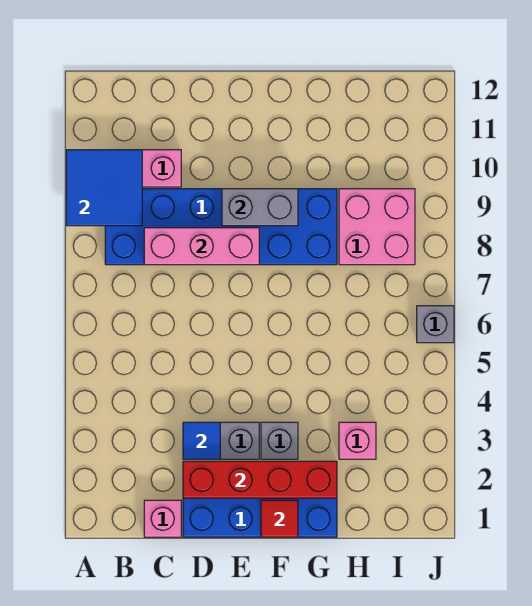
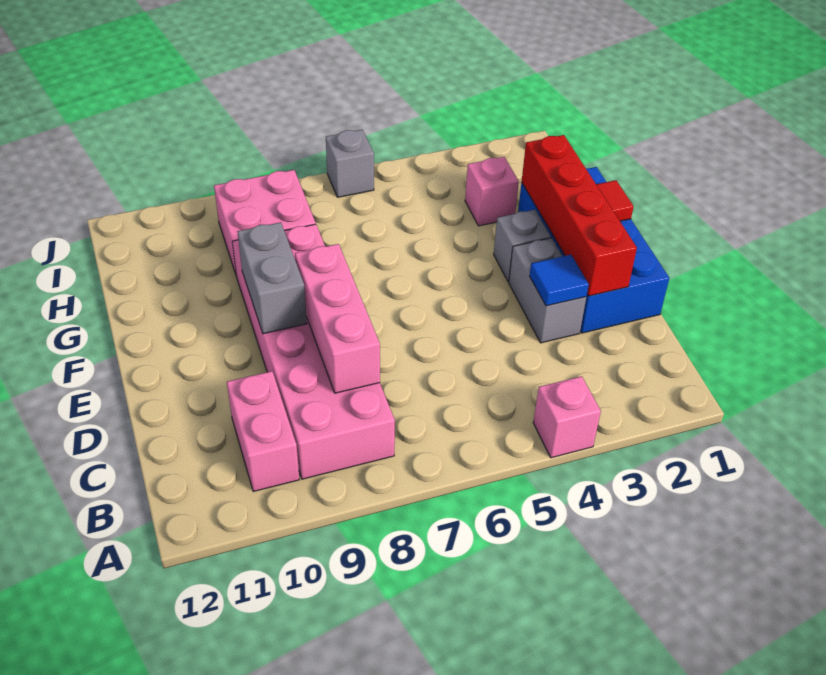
blue 2x2 tile [66,150,142,226] -> none
blue 2x6 brick [105,189,337,265] -> pink 2x6 brick [232,224,395,479]
pink 1x1 brick [144,500,181,537] -> pink 1x1 brick moved to [533,376,601,458]

